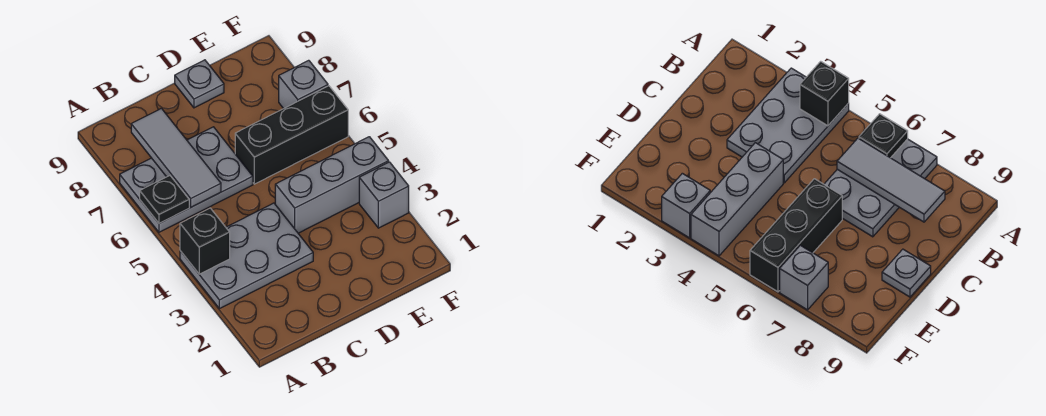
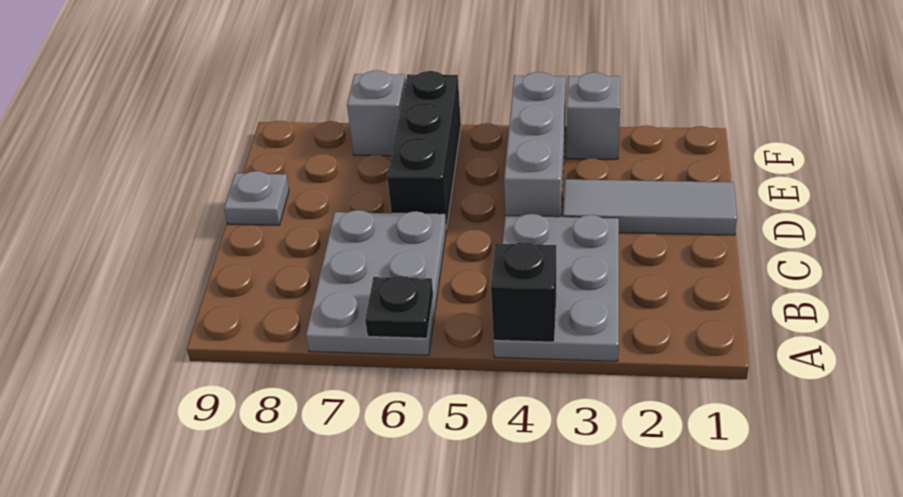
grey 1x3 tile [131,108,221,207] -> grey 1x3 tile moved to [563,179,737,235]

